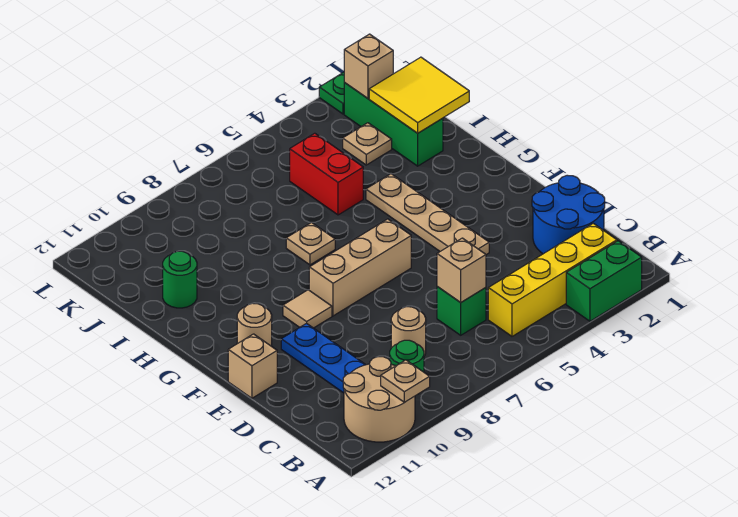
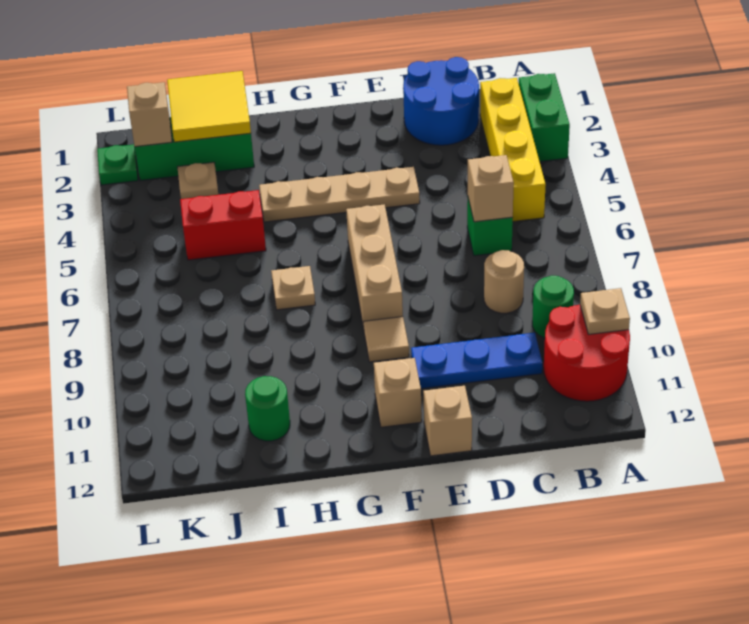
tan 2x2 round brick [343,357,415,442] -> red 2x2 round brick [544,305,630,401]
tan 1x1 round brick [237,303,272,346] -> tan 1x1 brick [374,358,422,427]

